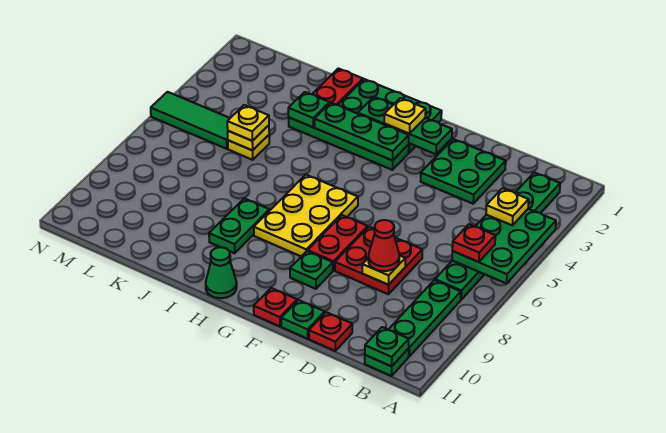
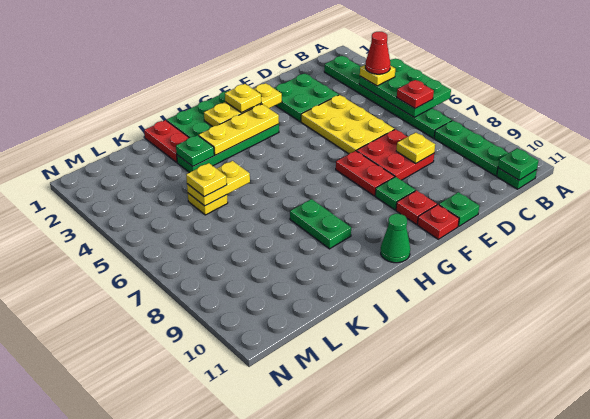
red 1x1 cone [368,220,399,271] -> red 1x1 cone moved to [365,32,390,74]
red 1x1 plate [309,312,352,351] -> red 1x1 plate moved to [396,190,437,224]
green 1x3 plate [358,97,452,154] -> yellow 1x3 plate [204,83,282,127]
green 1x3 plate [315,103,409,160] -> yellow 1x3 plate [199,104,279,155]
yellow 2x3 plate [254,175,358,256] -> yellow 2x3 plate moved to [301,95,394,154]
yellow 1x1 plate [228,125,269,150] -> yellow 1x2 plate [187,161,250,206]
green 1x3 tile [151,92,230,149] -> none

